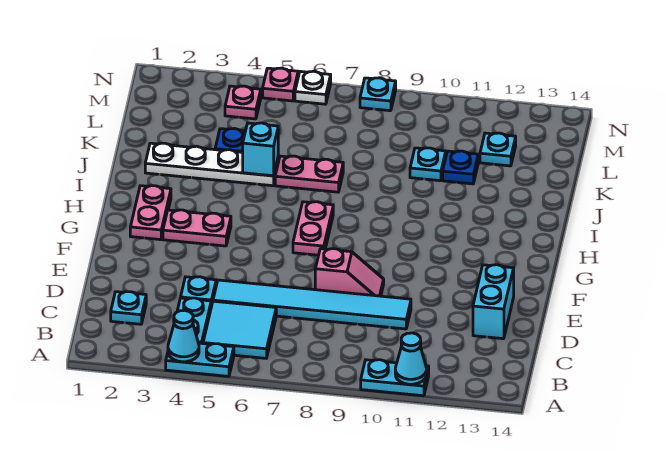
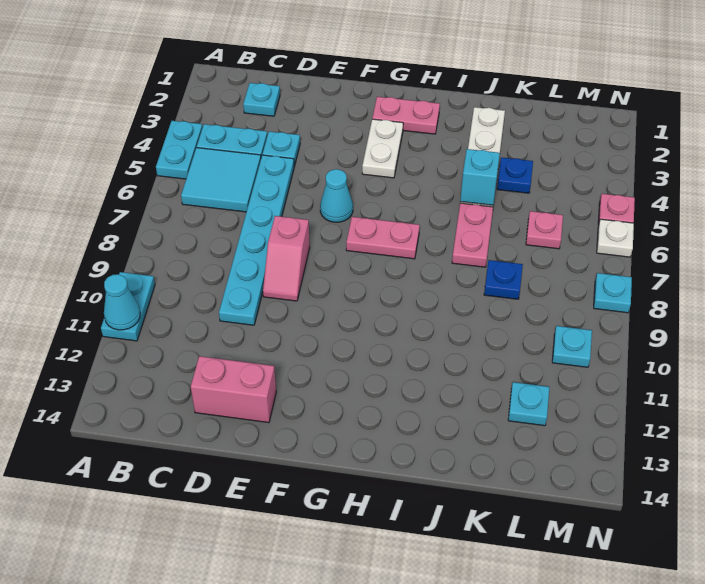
cyan 1x1 cone [168,310,199,362] -> cyan 1x1 cone moved to [320,169,353,222]
cyan 1x6 tile [213,280,411,329] -> cyan 1x6 plate [219,155,294,325]
cyan 1x2 brick [473,265,514,339] -> pink 1x2 brick [191,356,276,423]
pink 1x2 plate [163,210,231,246] -> white 1x2 plate [362,119,403,178]
cyan 1x1 plate [410,148,446,181] -> cyan 1x1 plate moved to [552,326,592,367]
blue 1x1 plate [443,151,478,184] -> blue 1x1 plate moved to [484,260,523,299]
pink 1x1 plate [225,86,261,119] -> pink 1x1 plate moved to [526,211,563,249]

